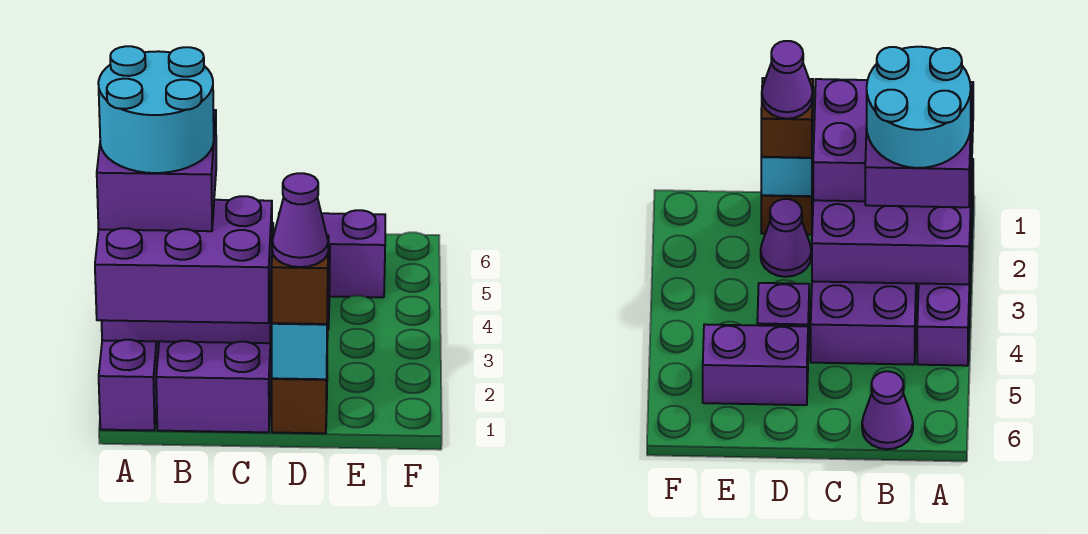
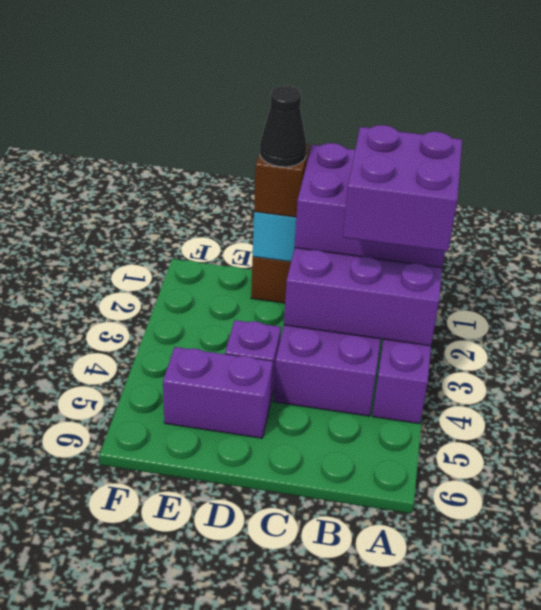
cyan 2x2 round brick [98,46,214,173] -> none
purple 1x1 cone [862,371,913,449] -> none
purple 1x1 cone [272,173,328,267] -> black 1x1 cone [260,86,307,167]
purple 1x1 cone [761,199,811,277] -> none

